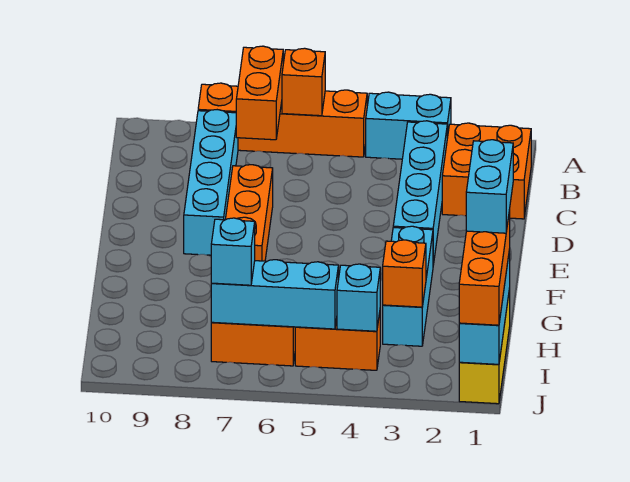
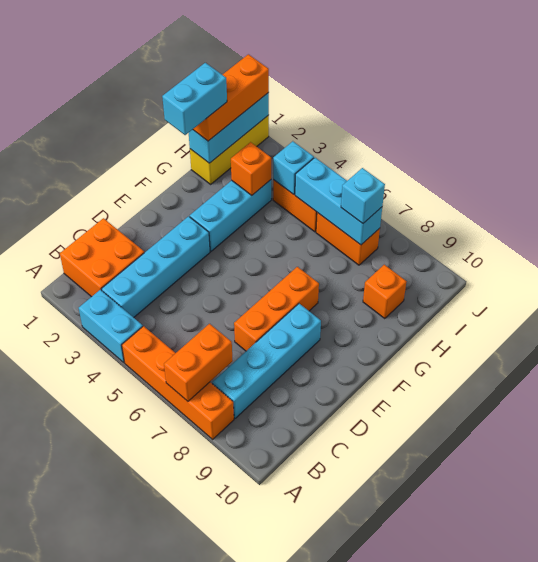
orange 1x1 brick [282,48,325,116] -> orange 1x1 brick moved to [363,265,407,319]

